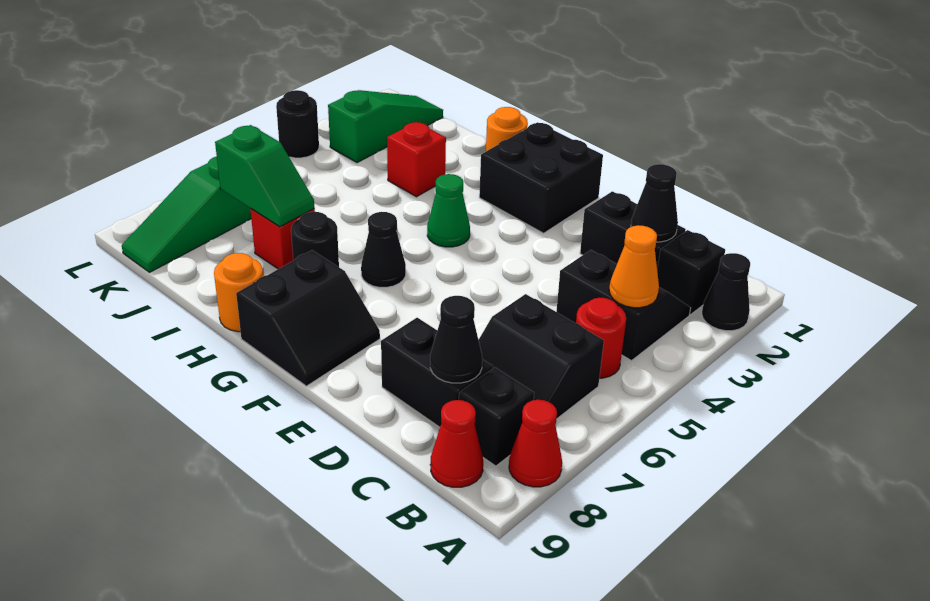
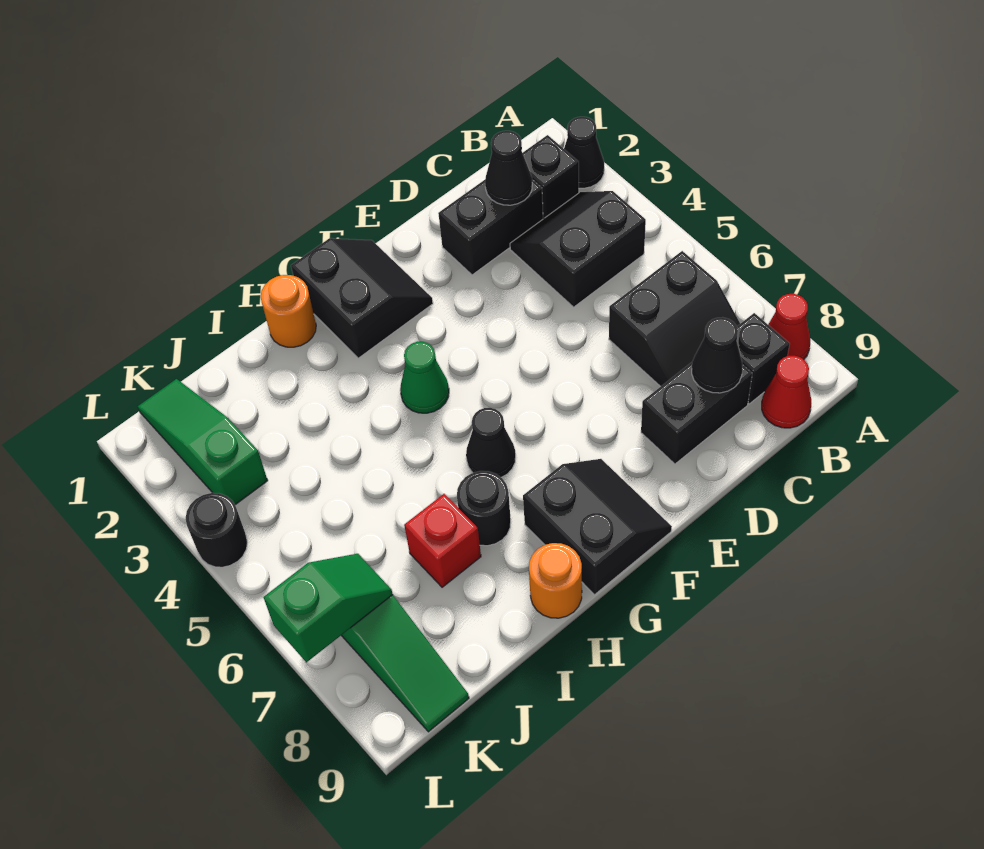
orange 1x1 cone [609,225,659,308] -> none
red 1x1 round brick [576,298,626,378] -> none
black 2x2 brick [479,122,603,233] -> black 2x2 slope [291,238,433,358]
red 1x1 brick [387,122,446,197] -> none
green 1x2 slope [215,125,314,227] -> green 1x2 slope moved to [264,554,393,662]

